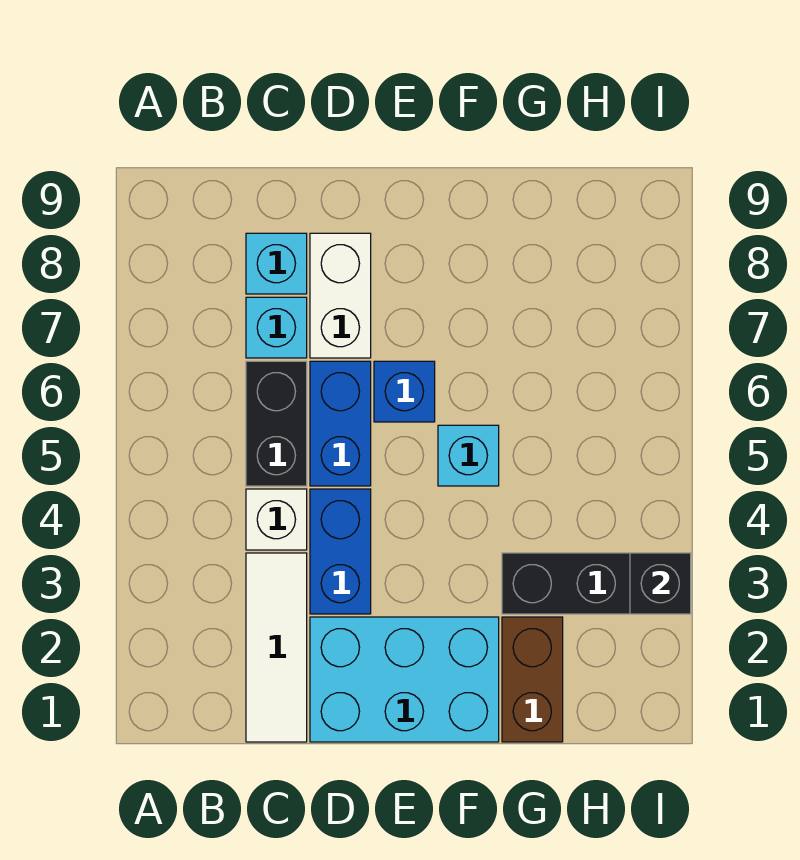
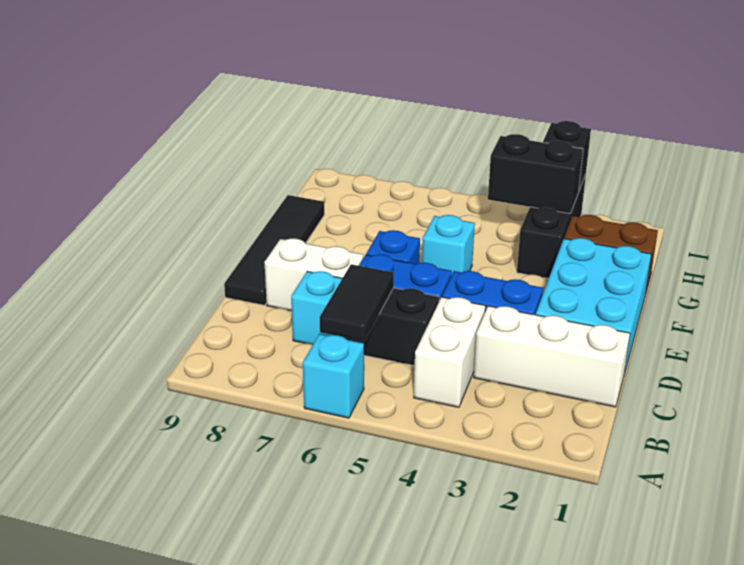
none -> black 1x2 tile [320,264,394,341]
white 1x3 tile [246,553,307,742] -> white 1x3 brick [474,306,630,407]
white 1x1 brick [246,489,307,550] -> white 1x2 brick [414,297,486,407]
cyan 1x1 brick [246,233,307,294] -> cyan 1x1 brick moved to [303,334,364,418]
none -> black 1x4 tile [224,195,324,305]
none -> black 1x2 brick [488,134,583,214]

